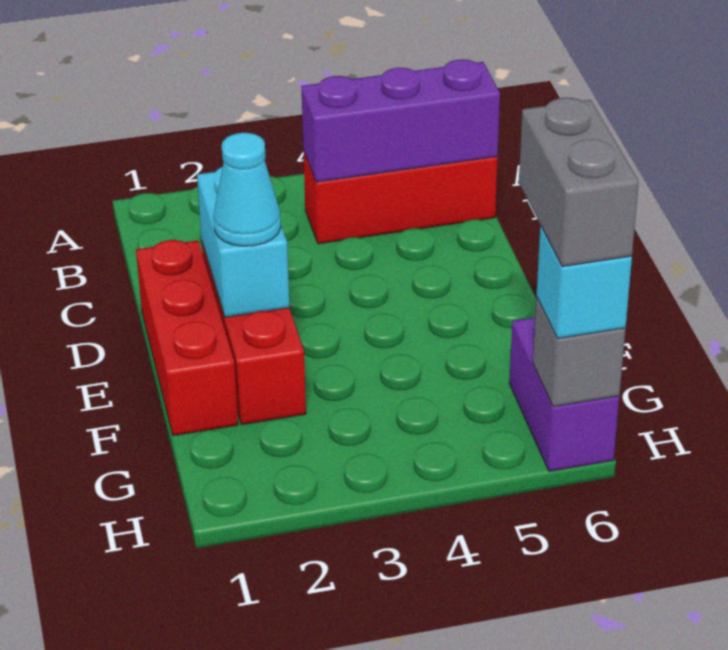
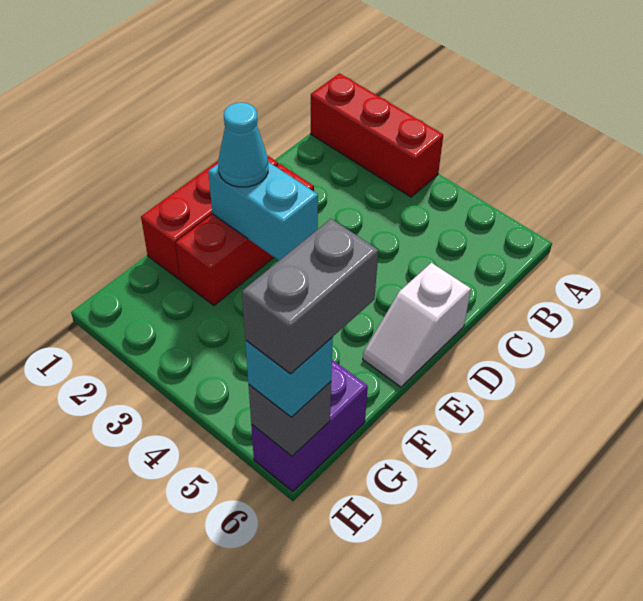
red 1x3 brick [303,150,498,244] -> red 1x3 brick moved to [311,73,443,197]
purple 1x3 brick [301,59,500,182] -> none
cyan 1x2 brick [197,167,290,317] -> cyan 1x2 brick turned to [208,162,318,260]
none -> white 1x2 slope [363,263,471,387]

